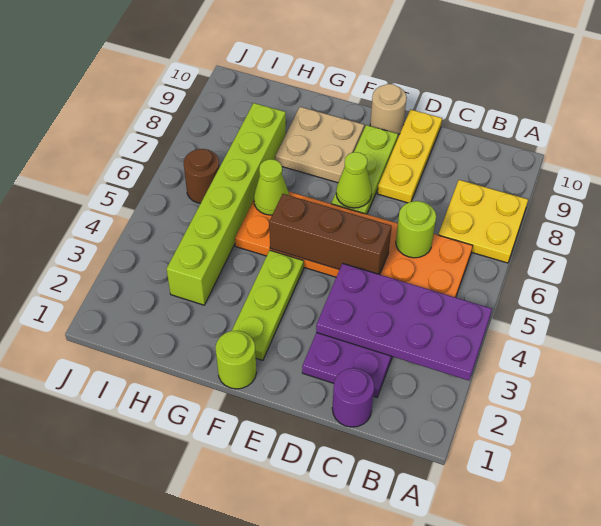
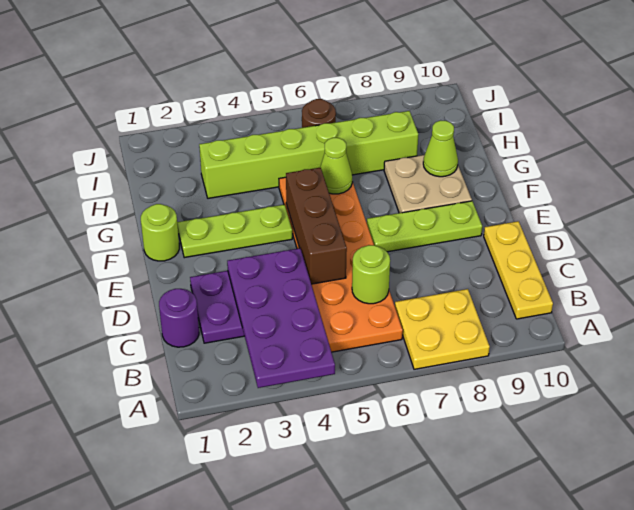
yellow 1x3 plate [377,110,442,203] -> yellow 1x3 plate turned to [484,221,553,319]
lime 1x1 cone [336,152,372,208] -> lime 1x1 cone moved to [423,120,458,177]
tan 1x1 round brick [370,84,407,135] -> none

